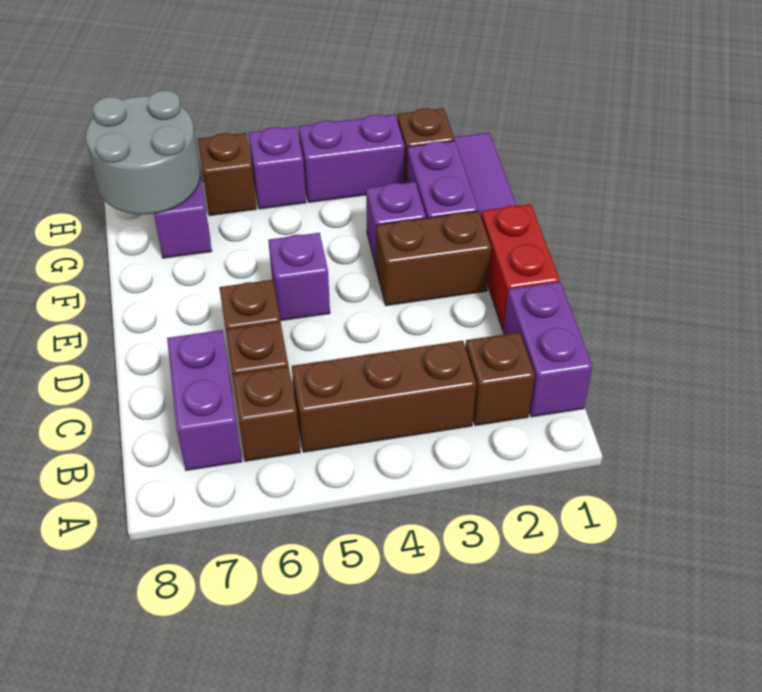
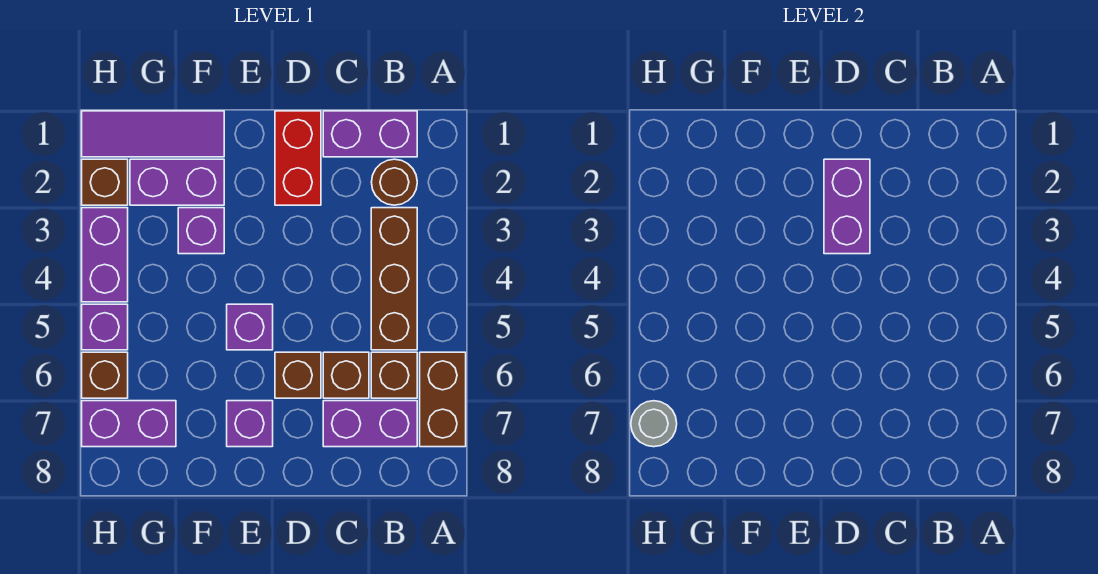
brown 1x1 brick [465,332,535,426] -> brown 1x1 round brick [371,159,417,205]
red 1x2 brick [481,204,560,331] -> red 1x2 brick turned to [275,111,321,205]
none -> purple 1x2 brick [824,159,870,254]
brown 1x2 brick [376,211,491,306] -> brown 1x2 brick moved to [420,352,466,447]
none -> purple 1x1 brick [227,401,273,447]
grey 2x2 round brick [86,91,200,215] -> grey 1x1 round brick [631,401,677,447]

